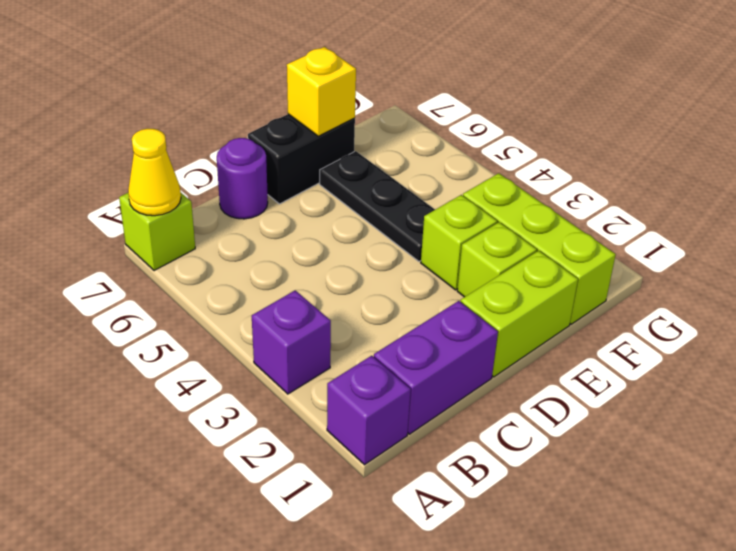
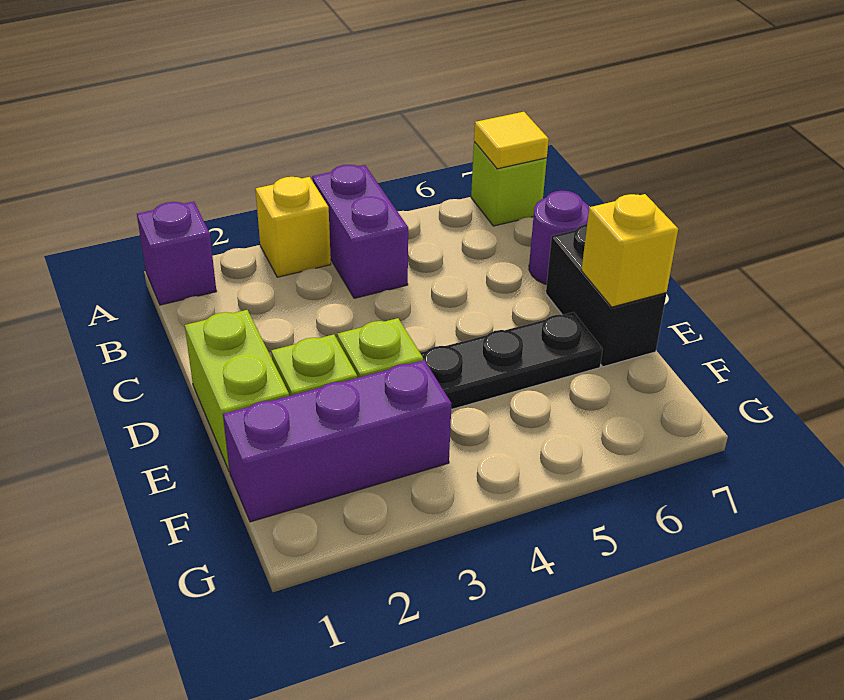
purple 1x1 brick [252,290,331,394] -> yellow 1x1 brick [256,177,331,277]
yellow 1x1 cone [128,129,181,216] -> yellow 1x1 tile [474,112,549,169]
purple 1x2 brick [374,301,498,434] -> purple 1x2 brick moved to [312,165,408,298]
lime 1x3 brick [463,173,616,324] -> purple 1x3 brick [223,360,452,522]

